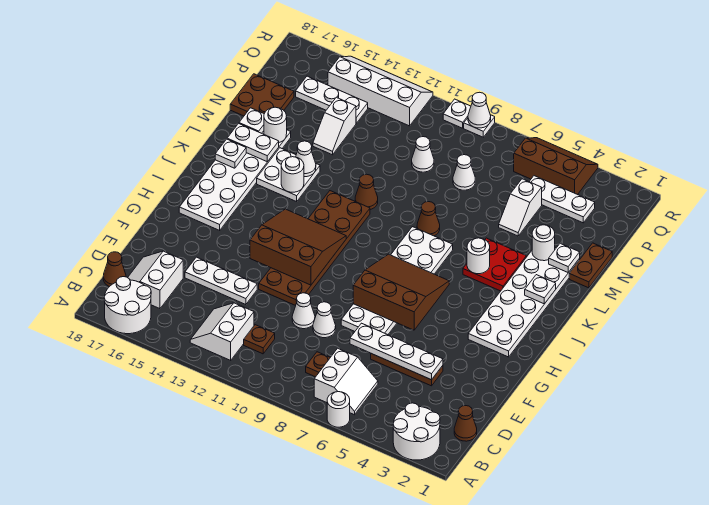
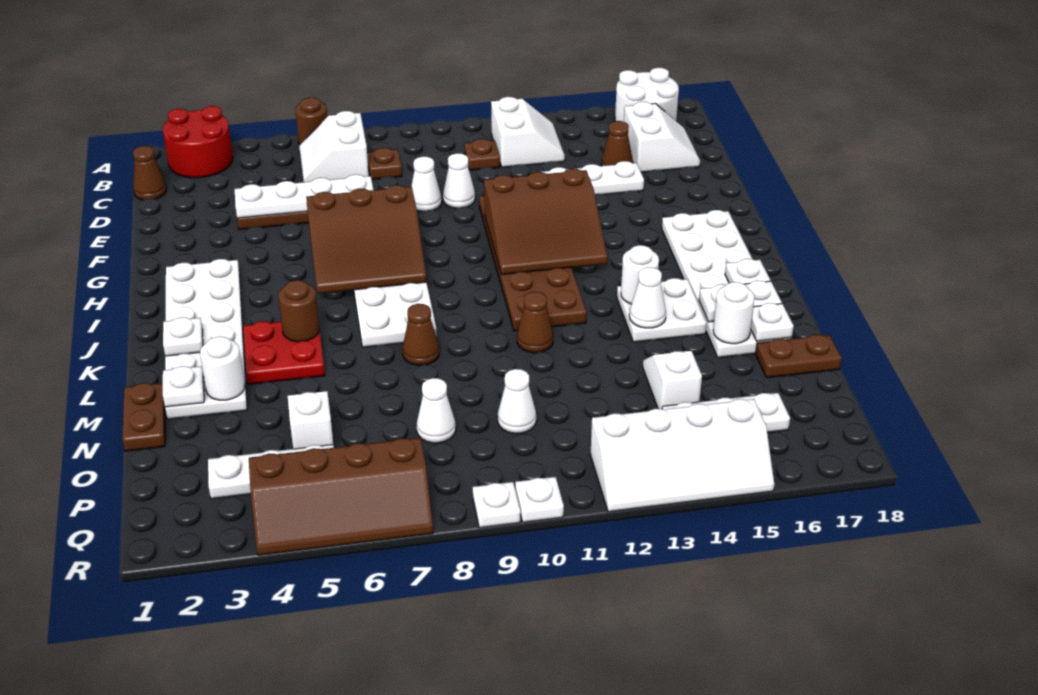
white 2x2 round brick [393,403,440,460] -> red 2x2 round brick [163,106,233,178]
white 1x1 round brick [327,392,350,427] -> brown 1x1 round brick [295,97,327,145]
brown 1x1 cone [103,252,126,287] -> brown 1x1 cone moved to [601,121,633,166]
white 1x1 round brick [467,238,490,274] -> brown 1x1 round brick [278,280,320,342]
brown 2x2 plate [230,74,294,116] -> brown 1x2 plate [756,334,842,378]
brown 2x3 slope [514,138,598,195] -> brown 2x4 slope [249,438,433,555]
white 1x1 cone [468,92,491,128] -> none

